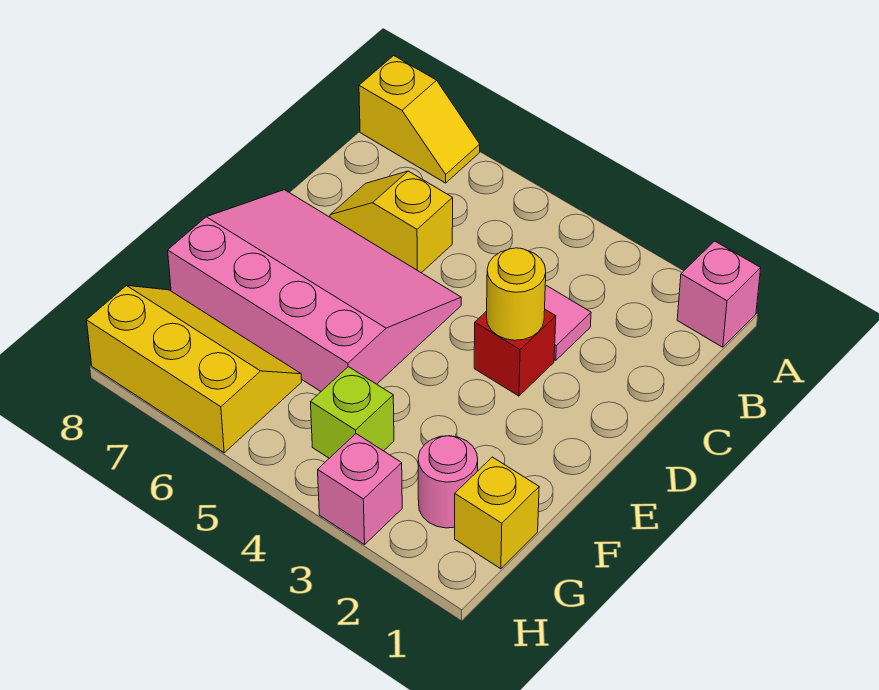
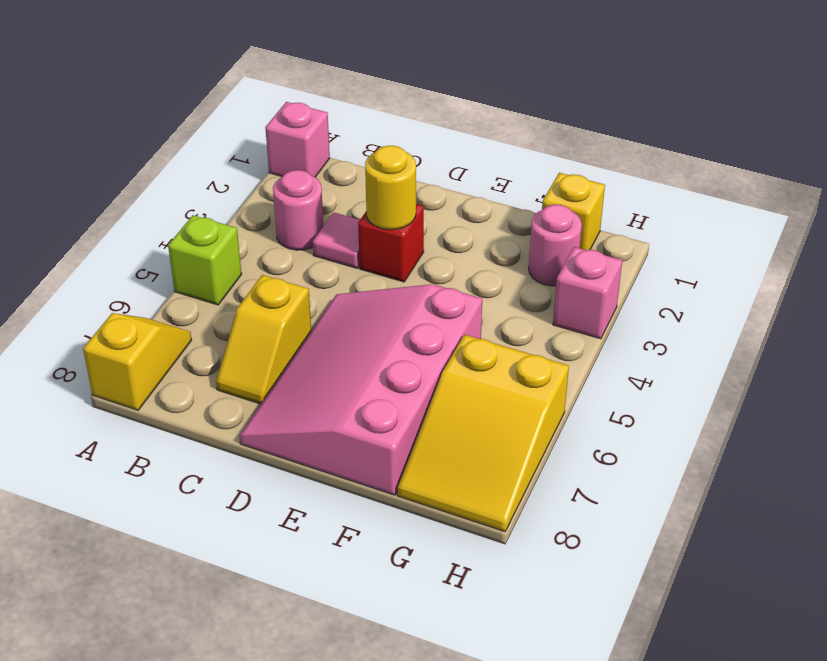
none -> pink 1x1 round brick [273,170,323,250]
lime 1x1 brick [311,367,394,458] -> lime 1x1 brick moved to [168,215,242,305]
yellow 2x3 slope [87,286,302,453] -> yellow 2x3 slope turned to [398,335,569,532]

